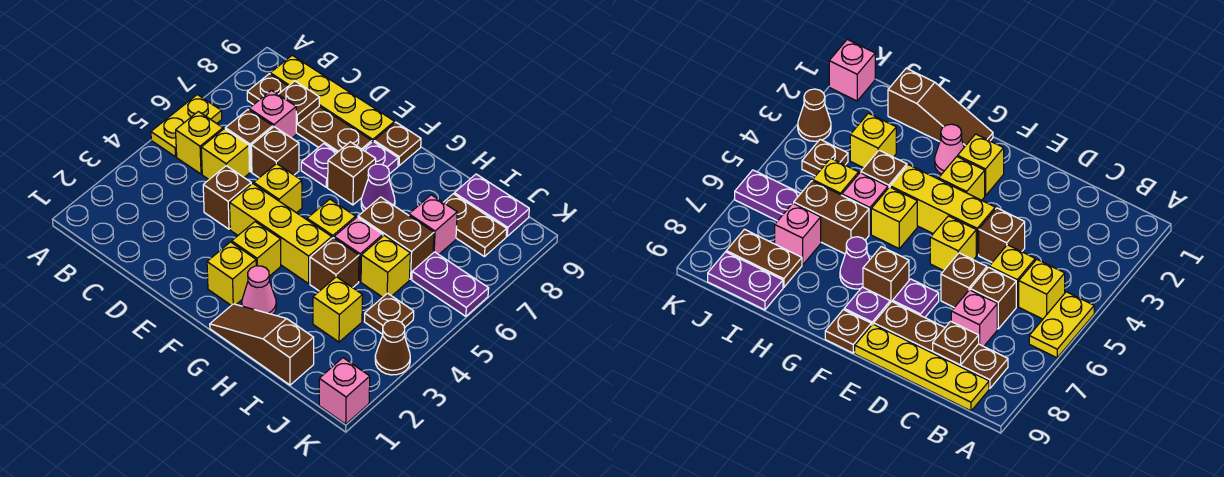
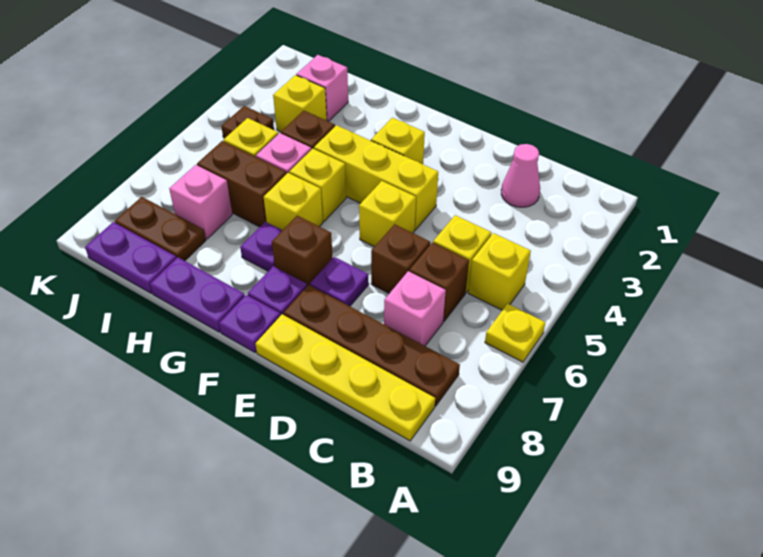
yellow 1x2 plate [151,95,222,157] -> yellow 1x1 plate [485,304,546,362]
brown 1x1 plate [278,81,319,124] -> none
brown 1x1 brick [203,166,251,229] -> none
yellow 1x1 brick [207,242,256,305] -> yellow 1x1 brick moved to [264,173,323,230]
brown 1x1 plate [374,122,421,166] -> purple 1x1 plate [219,295,281,353]
brown 1x3 slope [210,304,314,385] -> none
pink 1x1 cone [242,266,276,315] -> pink 1x1 cone moved to [501,144,540,207]
purple 1x1 cone [361,164,395,211] -> purple 1x1 plate [240,222,282,271]
purple 1x2 plate [412,252,489,316] -> purple 1x2 plate moved to [150,257,245,332]
pink 1x1 brick [319,358,370,424] -> pink 1x1 brick moved to [296,55,348,122]
brown 1x1 cone [375,320,410,375] -> none

